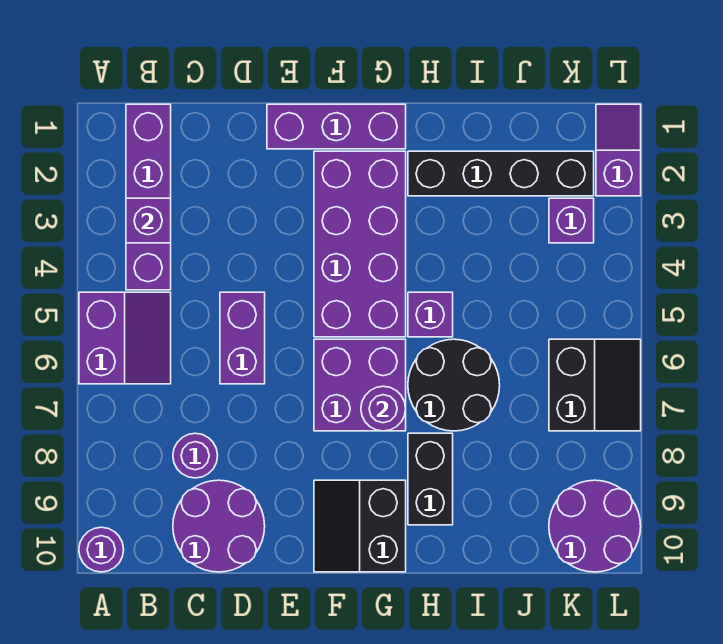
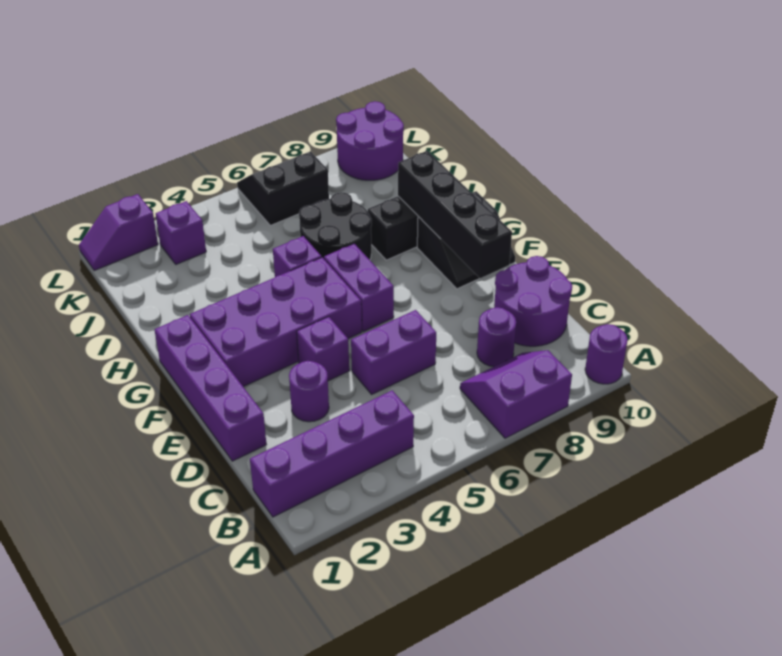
purple 2x2 slope [79,292,171,384] -> purple 2x2 slope moved to [460,350,572,438]
purple 1x1 brick [126,198,171,243] -> purple 1x1 brick moved to [297,317,349,381]
purple 1x3 brick [267,104,406,149] -> purple 1x4 brick [154,315,266,461]
purple 2x2 brick [314,339,406,431] -> purple 1x2 brick [324,244,394,332]
purple 1x1 round brick [361,386,406,431] -> purple 1x1 round brick moved to [289,361,329,422]
black 1x4 brick [408,151,594,196] -> black 1x4 brick moved to [398,151,512,278]

